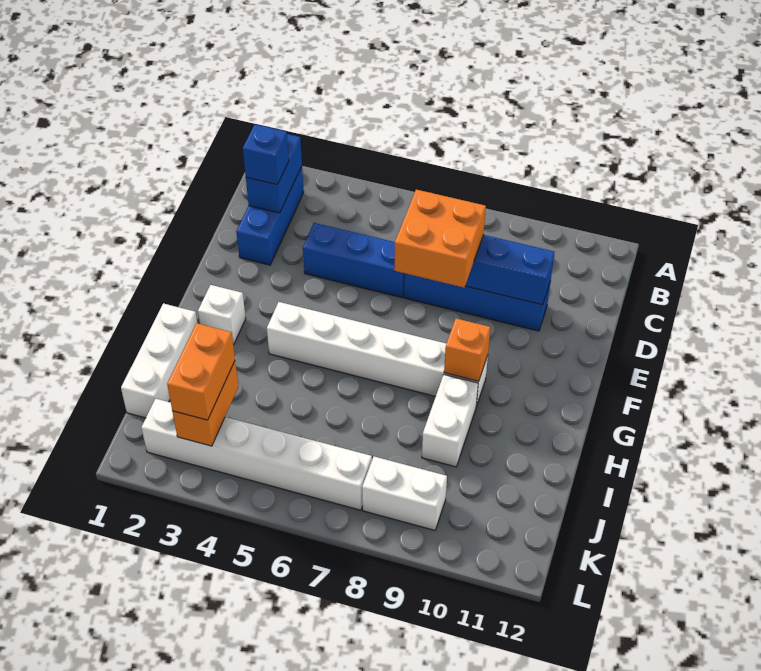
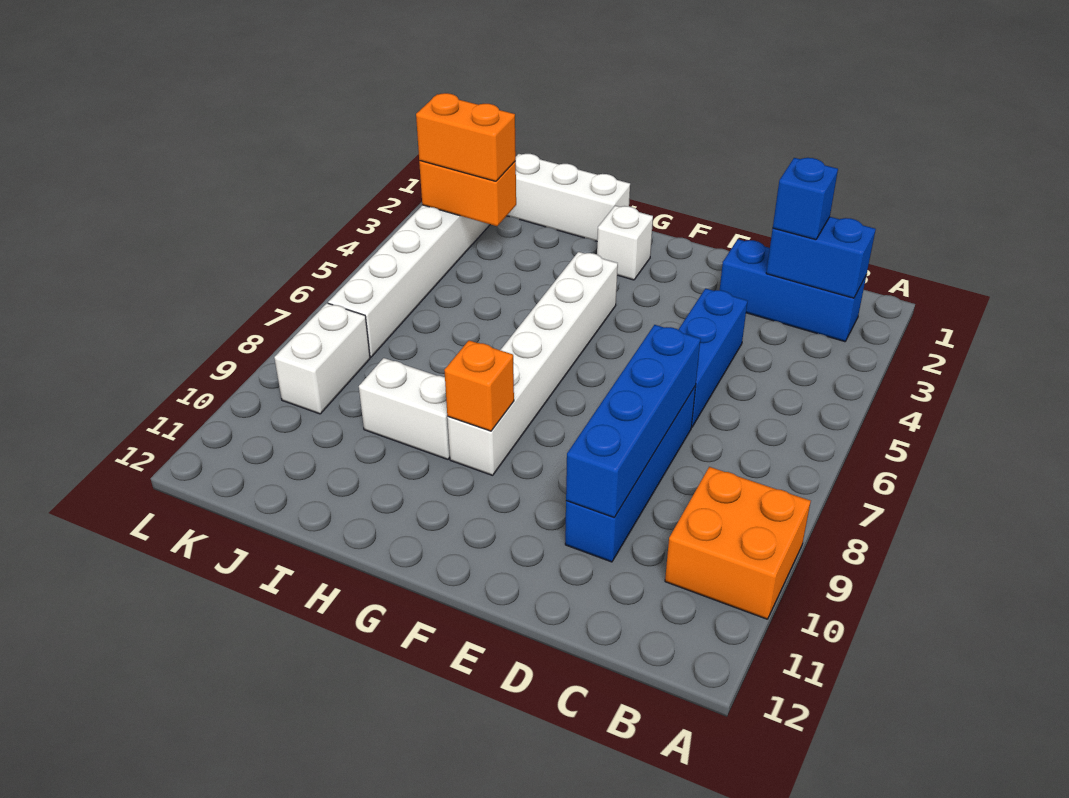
orange 2x2 brick [394,190,486,288] -> orange 2x2 brick moved to [665,467,811,619]

